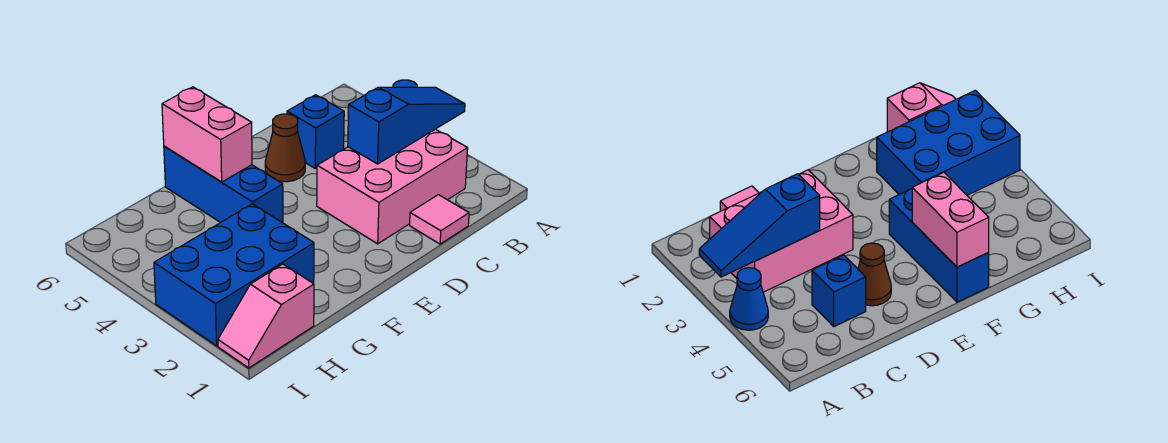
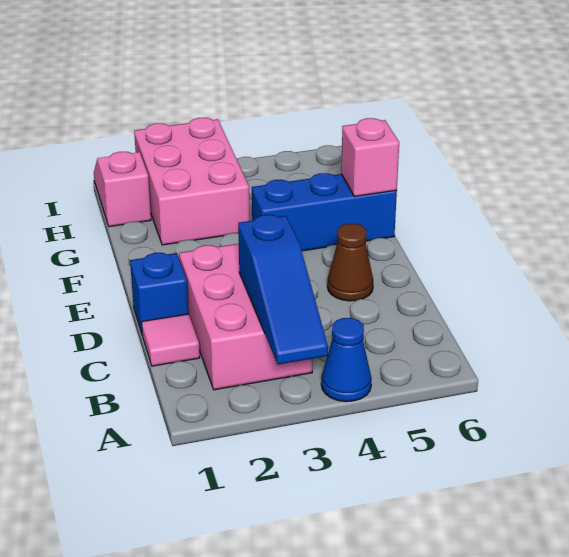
blue 1x1 brick [287,95,344,168] -> blue 1x1 brick moved to [130,253,188,333]
pink 1x2 brick [162,87,252,182] -> pink 1x1 brick [341,118,399,197]
blue 2x3 brick [154,204,314,346] -> pink 2x3 brick [134,118,250,245]

